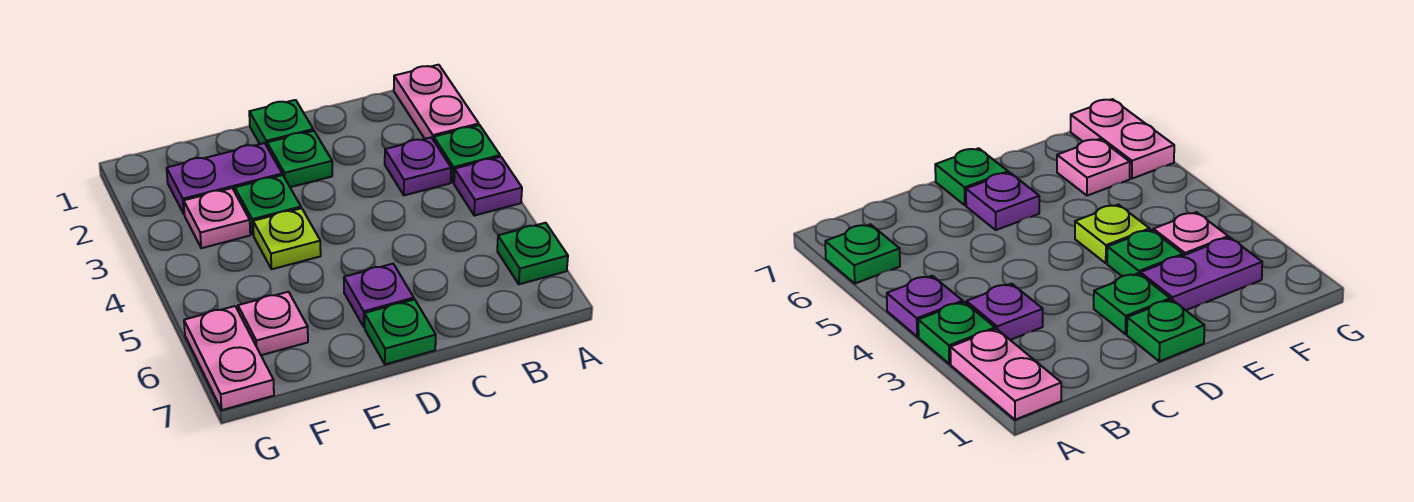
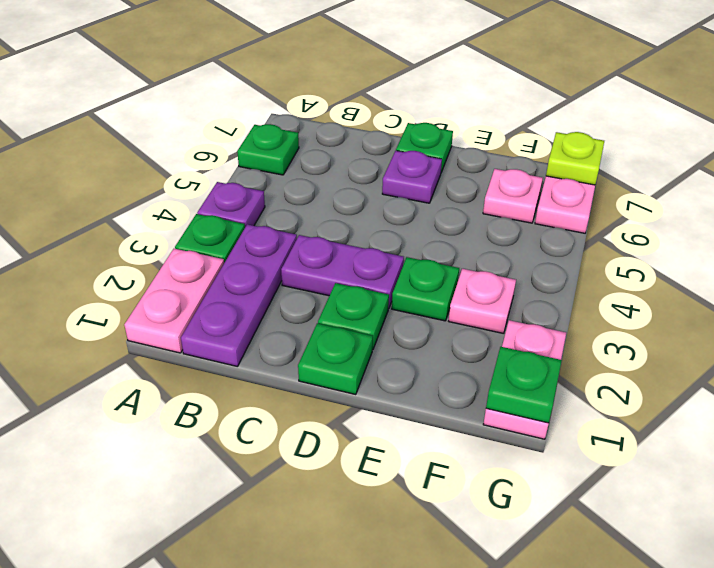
purple 1x1 plate [385,138,451,195] -> purple 1x3 plate [181,224,297,367]
purple 1x2 plate [167,143,282,214] -> purple 1x2 plate moved to [281,235,404,309]
lime 1x1 plate [253,208,321,269] -> lime 1x1 plate moved to [546,132,604,185]
none -> pink 1x2 plate [483,320,566,439]
none -> green 1x1 plate [486,347,562,423]

